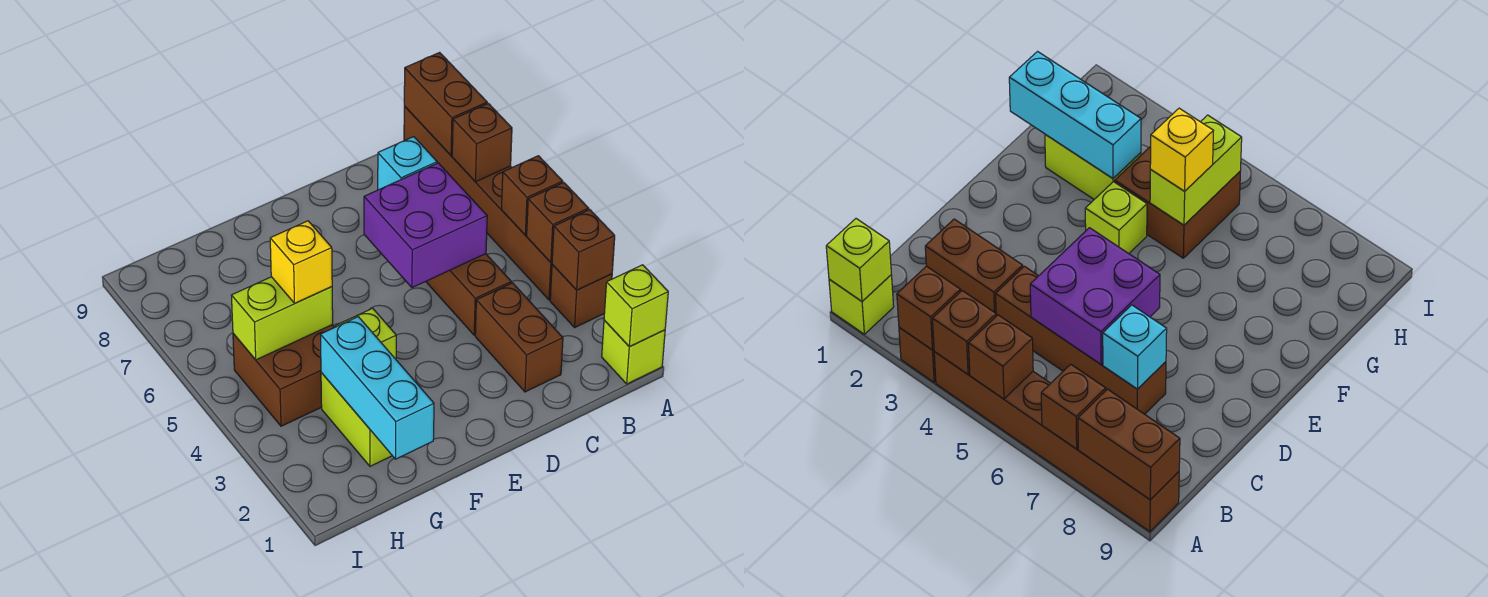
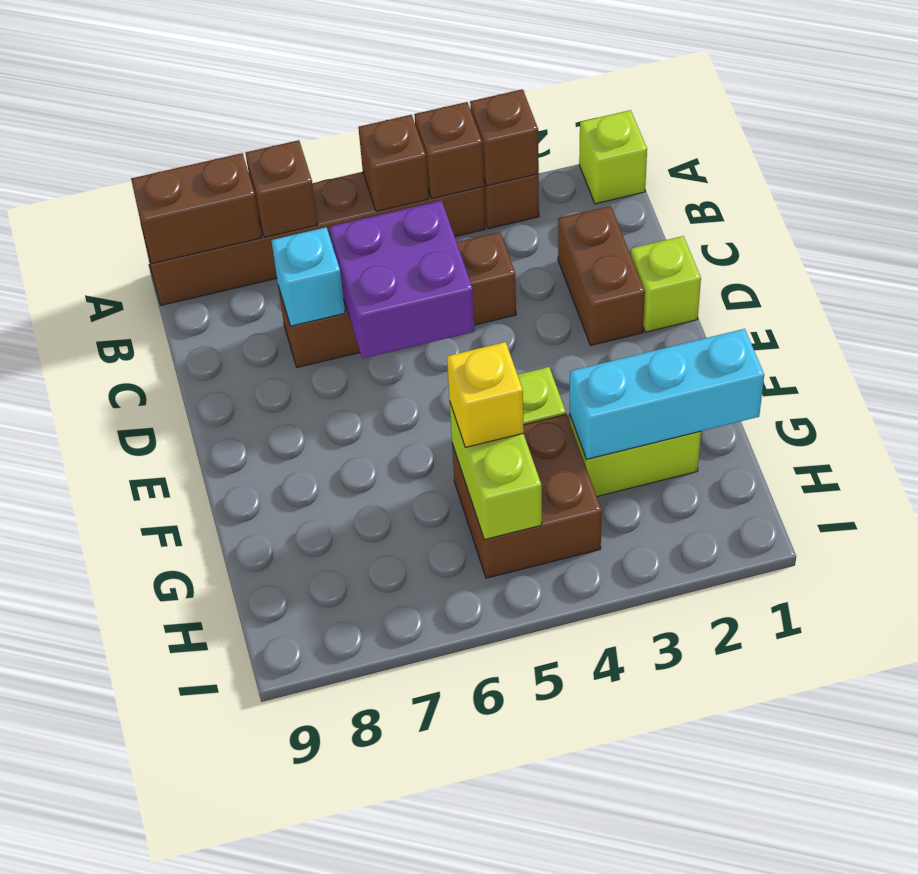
lime 1x1 brick [604,265,668,347] -> lime 1x1 brick moved to [630,236,701,332]
brown 1x2 brick [475,283,563,392] -> brown 1x2 brick turned to [558,206,645,345]

